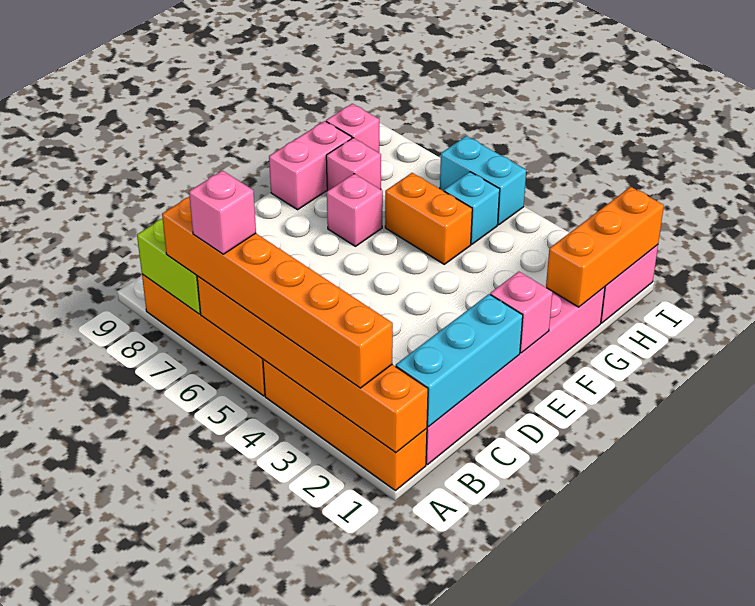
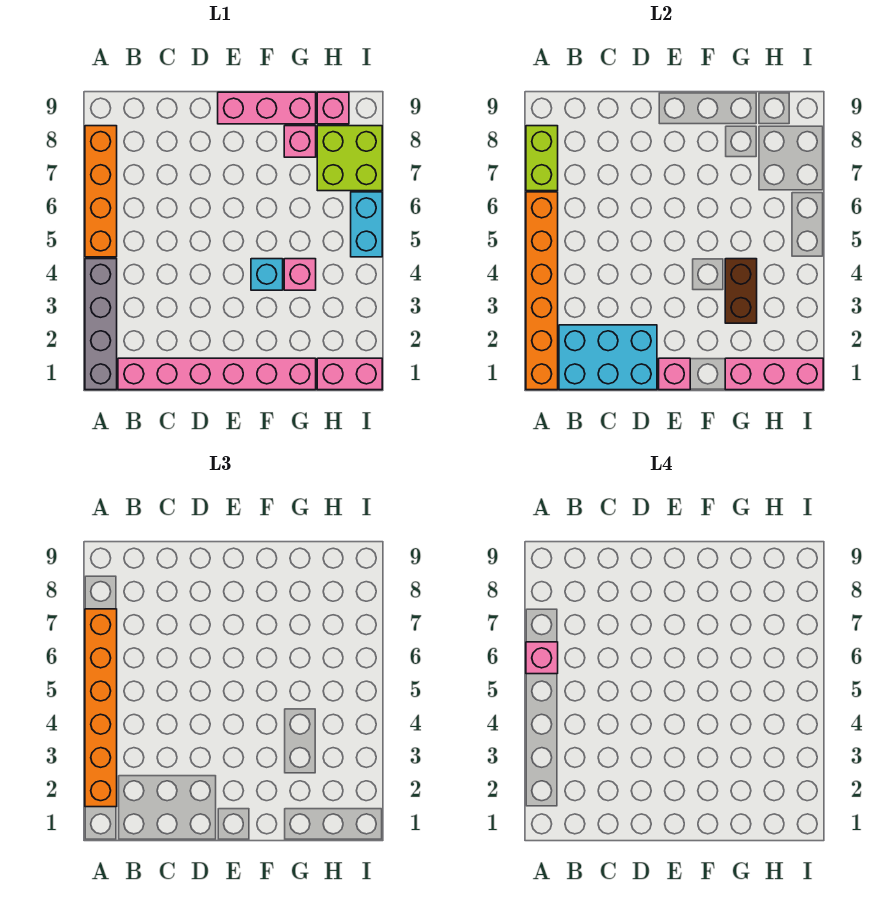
orange 1x4 brick [263,360,427,491] -> grey 1x4 brick [85,259,117,390]
cyan 1x3 brick [396,294,523,427] -> cyan 2x3 brick [559,325,657,390]
pink 1x1 brick [327,174,383,246] -> pink 1x1 brick moved to [284,259,316,290]
pink 1x2 brick [269,121,352,210] -> pink 1x3 brick [218,92,316,124]
orange 1x3 brick [546,187,664,307] -> pink 1x3 brick [725,358,823,390]
none -> brown 1x2 brick [725,259,757,323]
orange 1x2 brick [385,173,472,264] -> none
cyan 1x1 brick [444,172,500,244] -> cyan 1x1 brick moved to [251,259,283,290]
none -> lime 2x2 brick [317,126,382,191]

